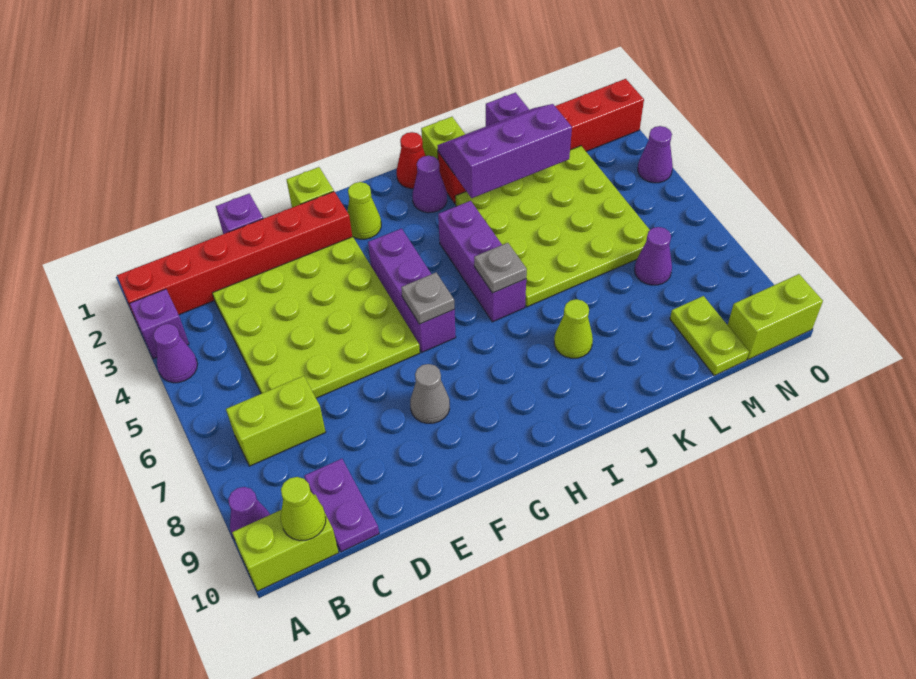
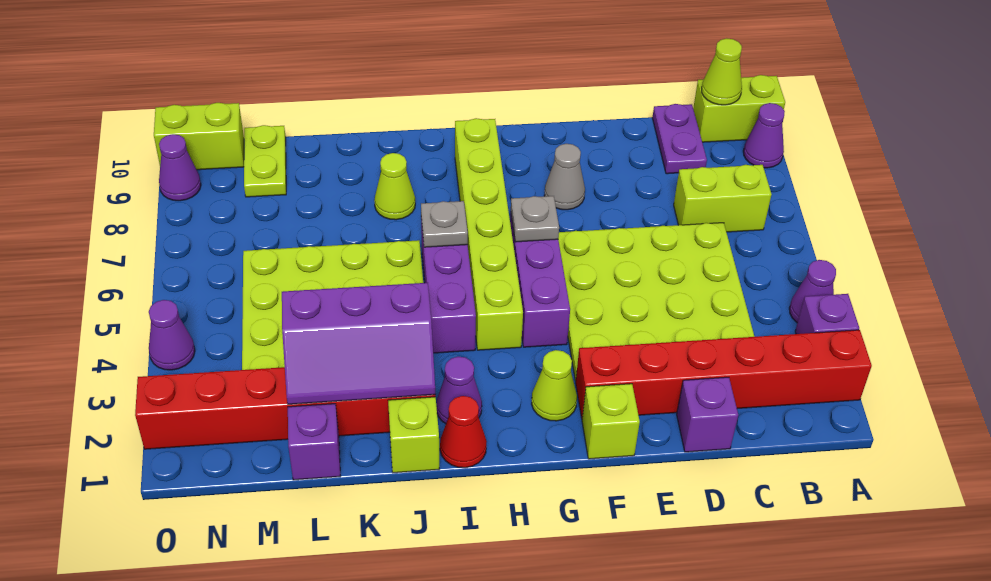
none -> lime 1x6 brick [455,118,523,350]
purple 1x1 cone [635,227,672,285] -> purple 1x1 cone moved to [159,134,201,201]

